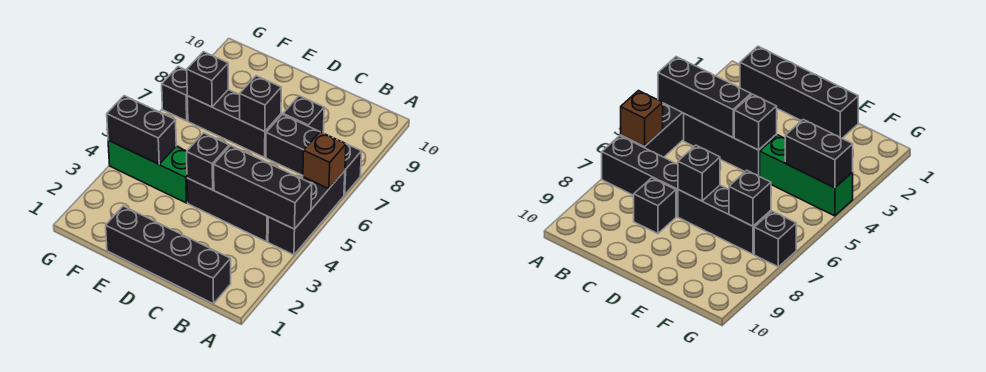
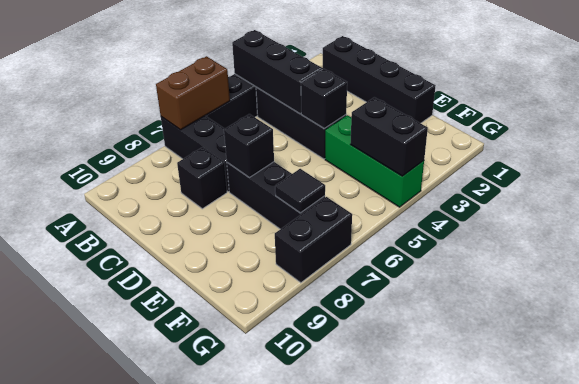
brown 1x1 brick [303,132,346,189] -> brown 1x2 brick [156,56,230,130]
black 1x1 brick [187,52,228,107] -> black 1x1 tile [275,169,325,213]
black 1x1 brick [162,67,188,121] -> black 1x2 brick [275,197,352,283]

